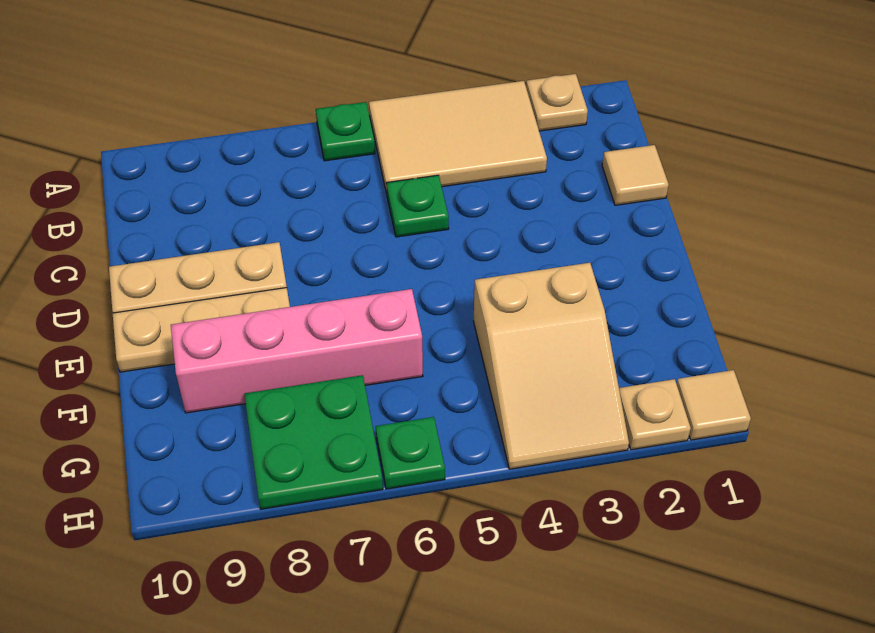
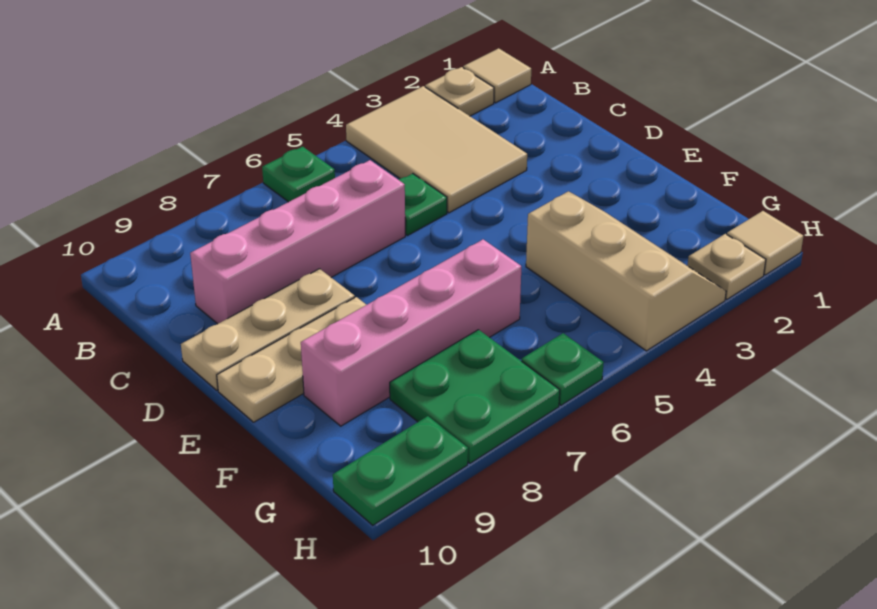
tan 2x3 tile [369,81,547,194] -> tan 2x3 tile turned to [346,86,527,213]
tan 1x1 tile [602,145,669,205] -> tan 1x1 tile moved to [463,48,531,103]
none -> pink 1x4 brick [190,160,405,324]
tan 2x3 slope [474,263,629,469] -> tan 2x3 slope turned to [526,191,726,351]
none -> green 1x2 plate [333,416,468,525]

